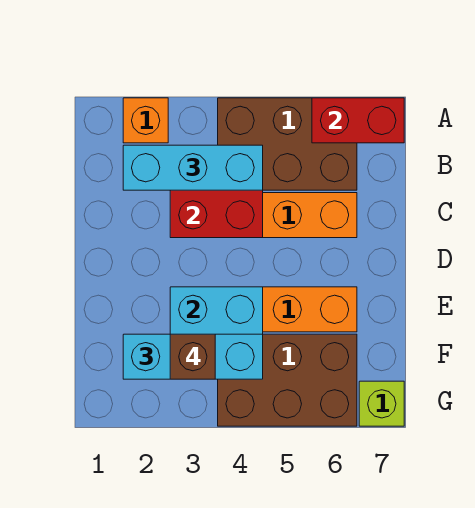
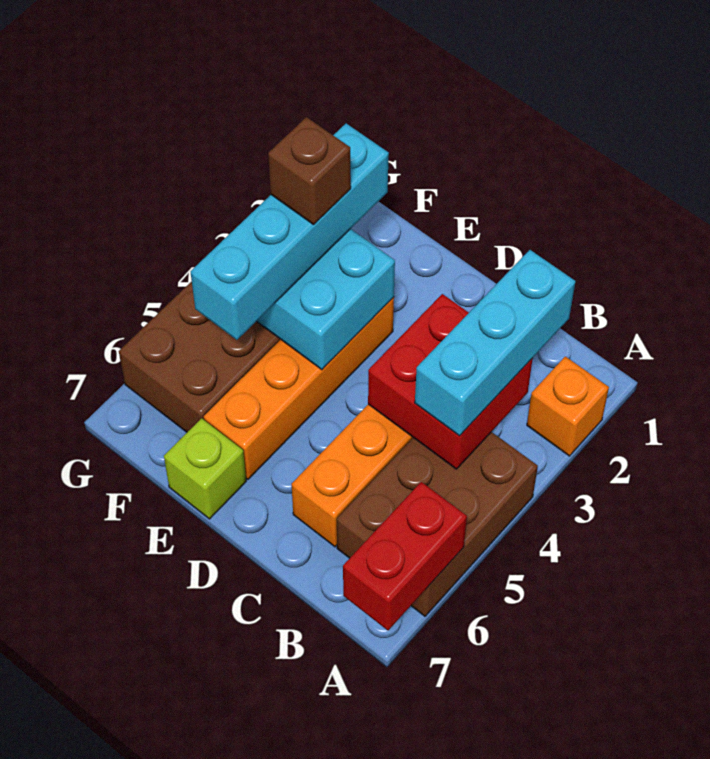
cyan 1x3 brick [123,334,263,379] -> cyan 1x4 brick [191,123,389,340]
lime 1x1 brick [359,381,404,426] -> lime 1x1 brick moved to [164,418,246,519]

